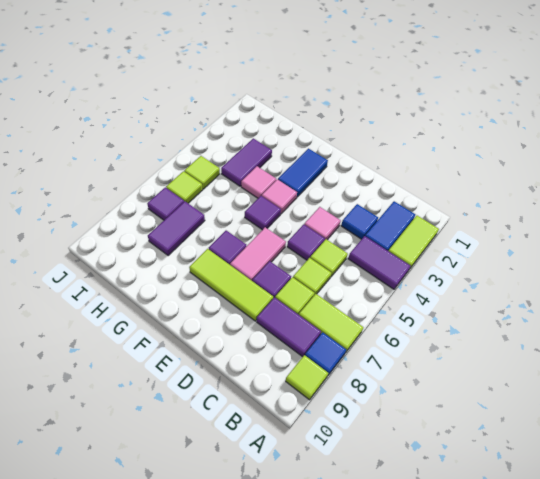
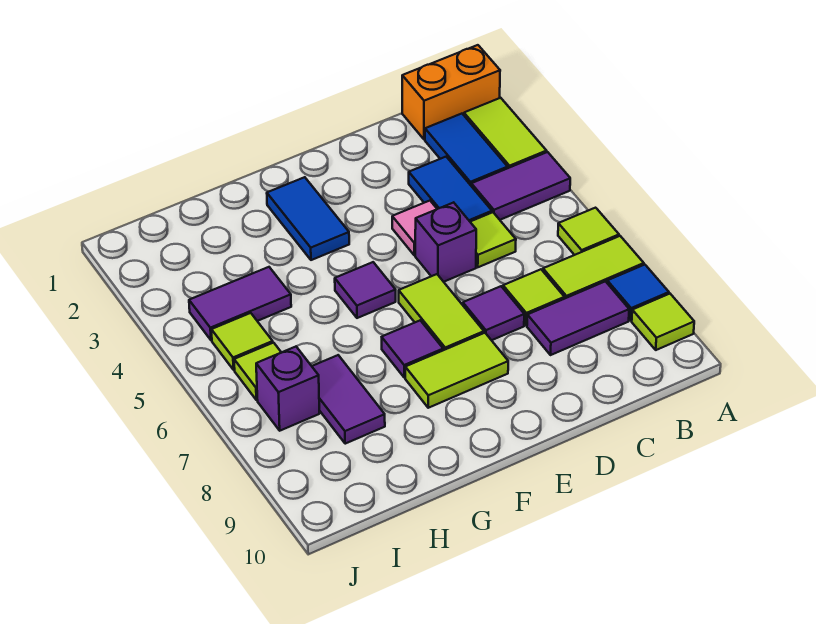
none -> orange 1x2 brick [402,45,500,139]
blue 1x1 tile [341,204,378,239] -> blue 1x2 tile [409,157,492,222]
lime 1x1 tile [293,258,331,295] -> lime 1x1 tile moved to [558,208,619,255]
purple 1x1 tile [287,224,325,260] -> purple 1x1 brick [415,202,476,282]
lime 1x3 tile [189,249,273,321] -> lime 1x2 tile [405,333,508,408]
pink 1x2 tile [230,227,286,281] -> lime 1x2 tile [399,274,484,350]
pink 1x1 tile [262,179,297,214] -> none
pink 1x1 tile [241,166,276,198] -> none
purple 1x2 tile [221,138,272,186] -> purple 1x2 tile turned to [189,267,291,340]
purple 1x1 tile [147,187,184,220] -> purple 1x1 brick [256,347,319,431]

